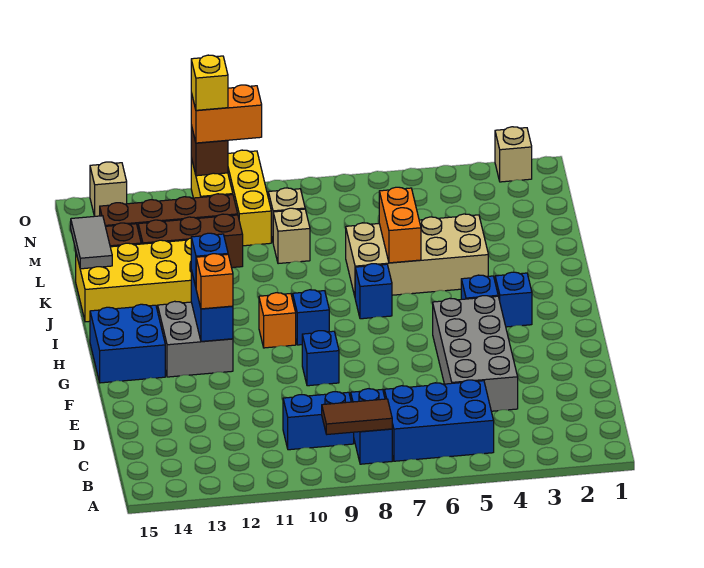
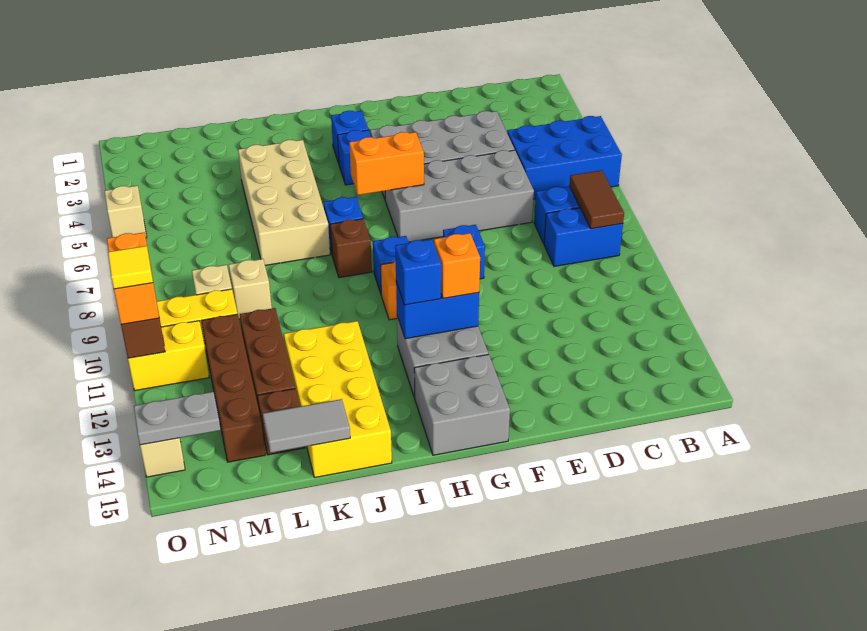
blue 2x3 brick [384,380,494,461] -> blue 2x3 brick turned to [507,116,622,199]
blue 1x2 brick [283,392,354,450] -> blue 1x2 brick turned to [544,208,623,266]
none -> grey 2x4 brick [385,150,534,242]
blue 2x2 brick [90,304,165,383] -> grey 2x2 brick [414,354,510,455]
none -> brown 1x1 brick [330,219,372,278]
orange 1x2 brick [379,187,421,263] -> orange 1x2 brick moved to [349,132,424,195]
none -> grey 1x2 plate [134,392,221,445]
tan 1x1 brick [495,127,532,182] -> tan 1x1 brick moved to [105,186,147,238]
yellow 1x1 brick [191,55,228,110] -> yellow 1x1 tile [108,246,153,289]

